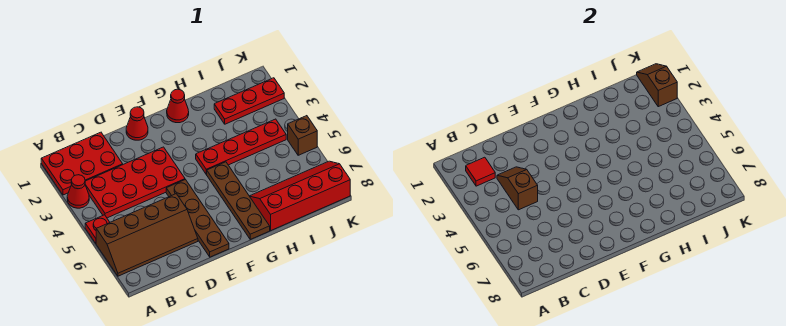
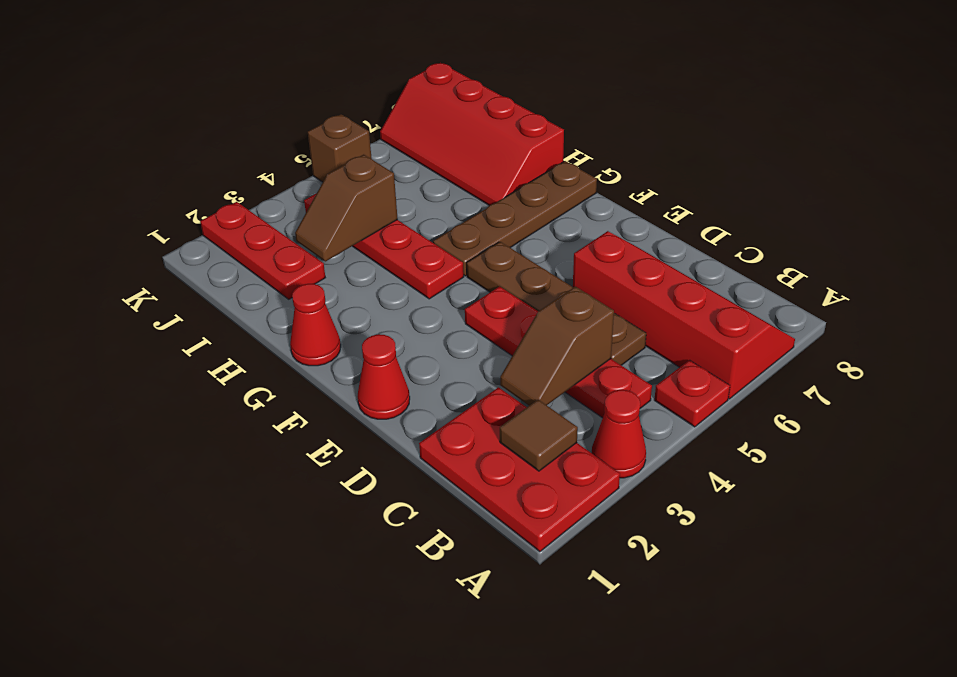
brown 2x4 slope [96,194,198,276] -> red 2x4 slope [573,231,795,399]
red 1x1 tile [466,157,495,186] -> brown 1x1 tile [500,400,578,471]
red 2x4 plate [85,147,185,218] -> red 1x4 plate [465,286,652,418]
brown 1x4 plate [166,180,229,257] -> brown 1x4 plate turned to [467,242,646,365]
brown 1x2 slope [637,64,677,107] -> brown 1x2 slope moved to [295,155,398,261]

